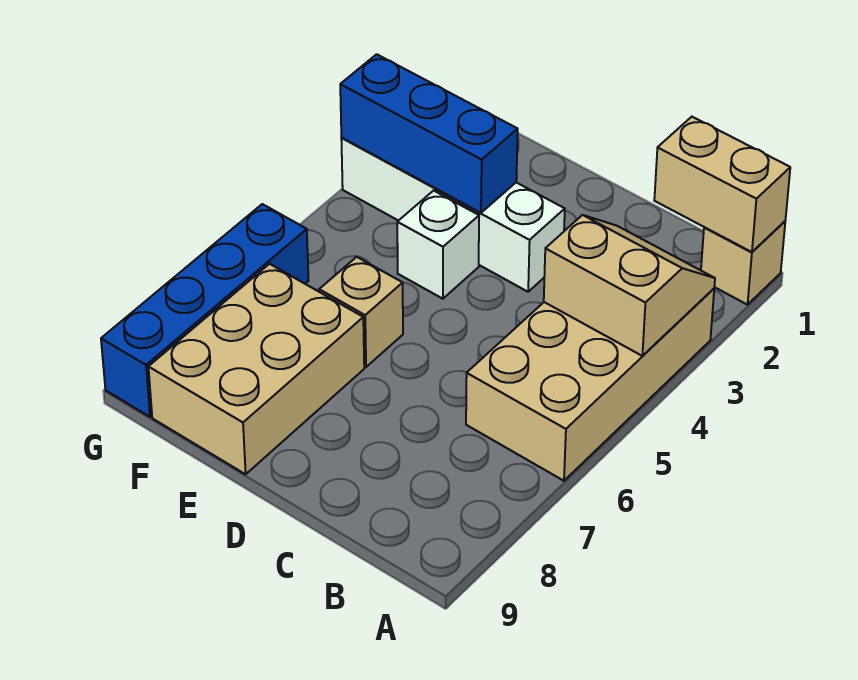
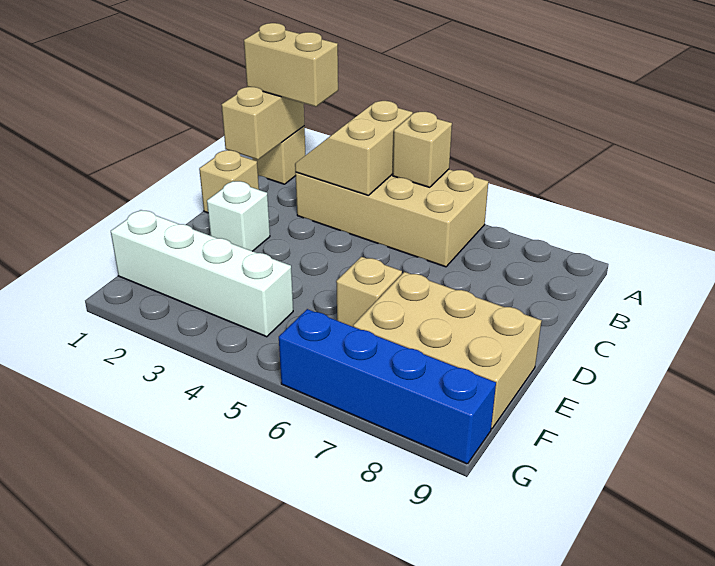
none -> tan 1x2 brick [244,23,338,107]
none -> tan 1x1 brick [393,112,452,187]
none -> tan 1x1 brick [199,150,259,213]
white 1x4 brick [341,138,565,292] -> white 1x4 brick turned to [111,210,293,337]
blue 1x3 brick [340,54,518,213] -> none
white 1x1 brick [397,191,479,299] -> white 1x1 brick moved to [207,181,270,251]

